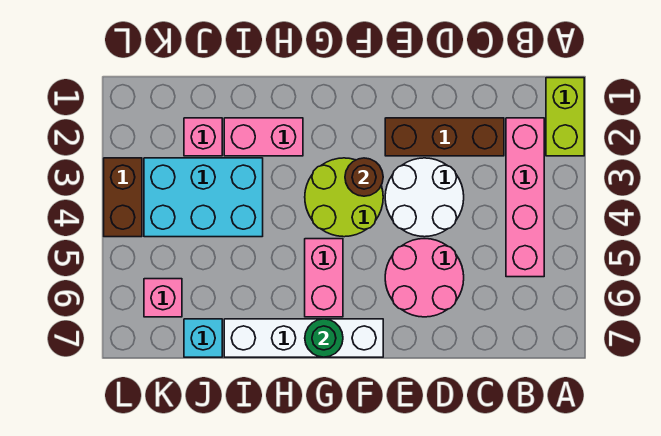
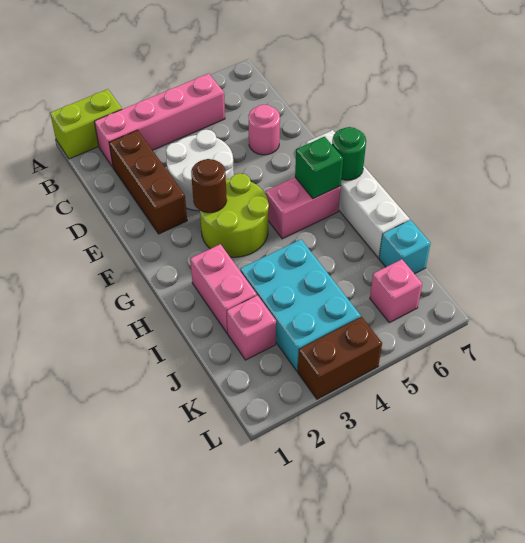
pink 2x2 round brick [385,239,464,317] -> pink 1x1 round brick [249,105,280,155]
none -> green 1x1 brick [295,137,343,199]

